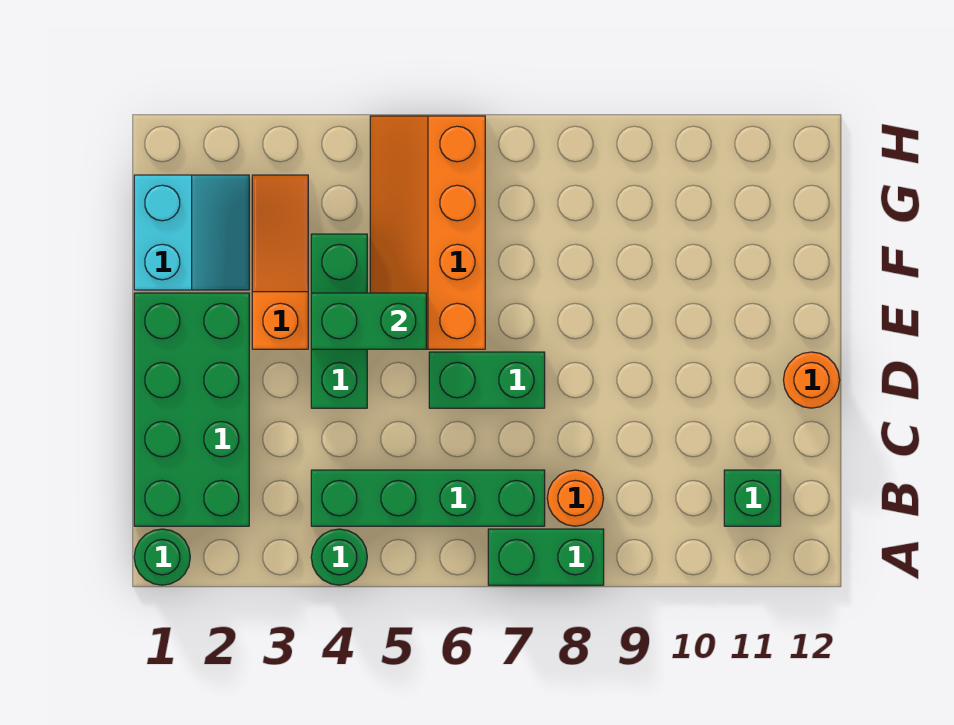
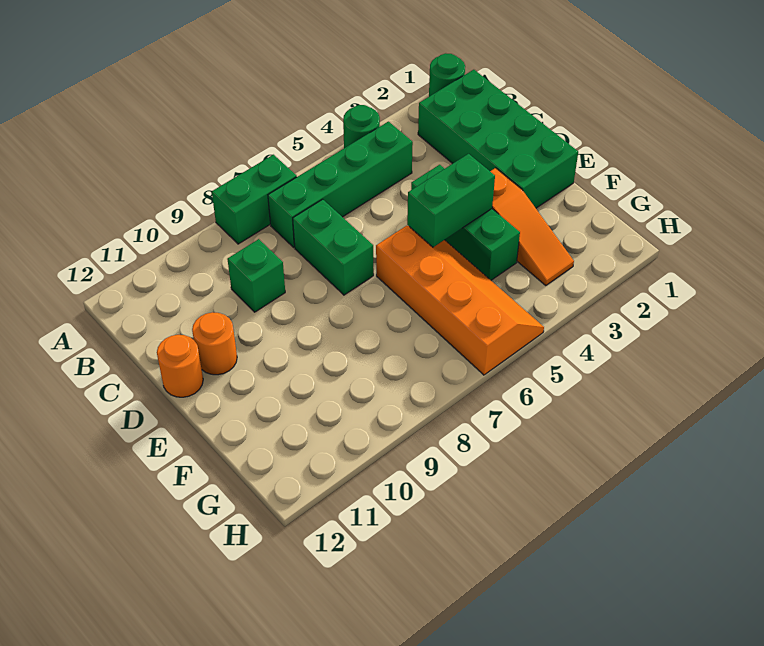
orange 1x1 round brick [547,470,603,526] -> orange 1x1 round brick moved to [192,312,237,375]
green 1x1 brick [724,470,781,526] -> green 1x1 brick moved to [227,239,285,312]
green 1x2 brick [429,352,545,408] -> green 1x2 brick turned to [293,199,374,295]
cyan 2x2 slope [134,175,249,290] -> none

